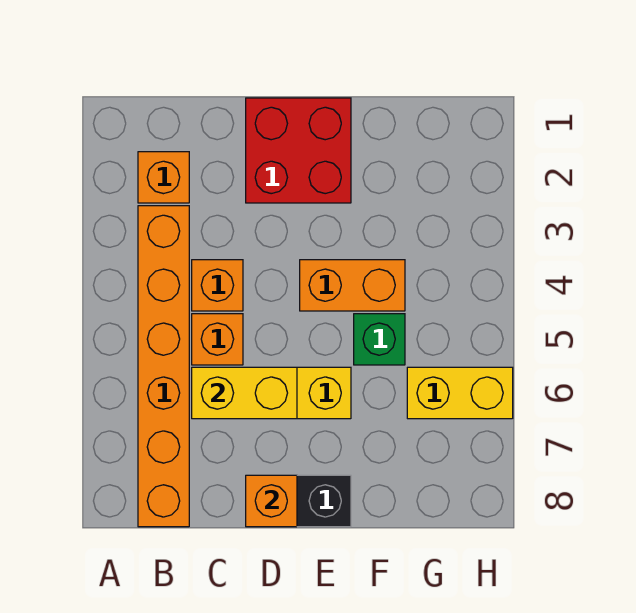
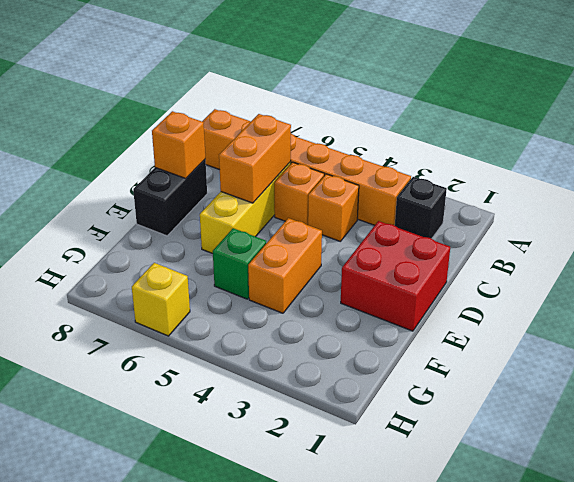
orange 1x1 brick [138,152,189,203] -> black 1x1 brick [395,177,447,239]
yellow 1x2 brick [192,367,297,419] -> orange 1x2 brick [219,114,291,203]
yellow 1x2 brick [407,367,513,419] -> yellow 1x1 brick [132,263,190,336]

